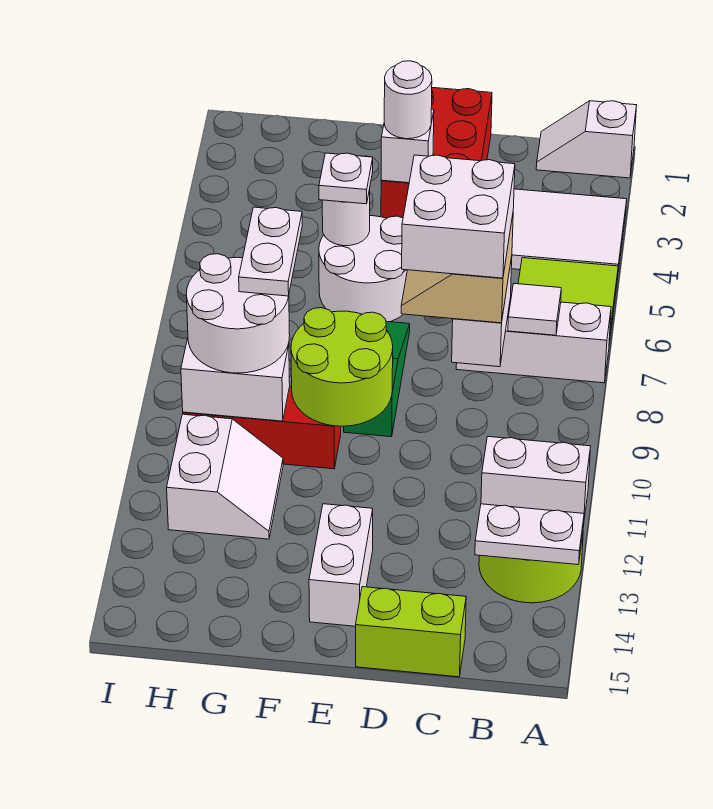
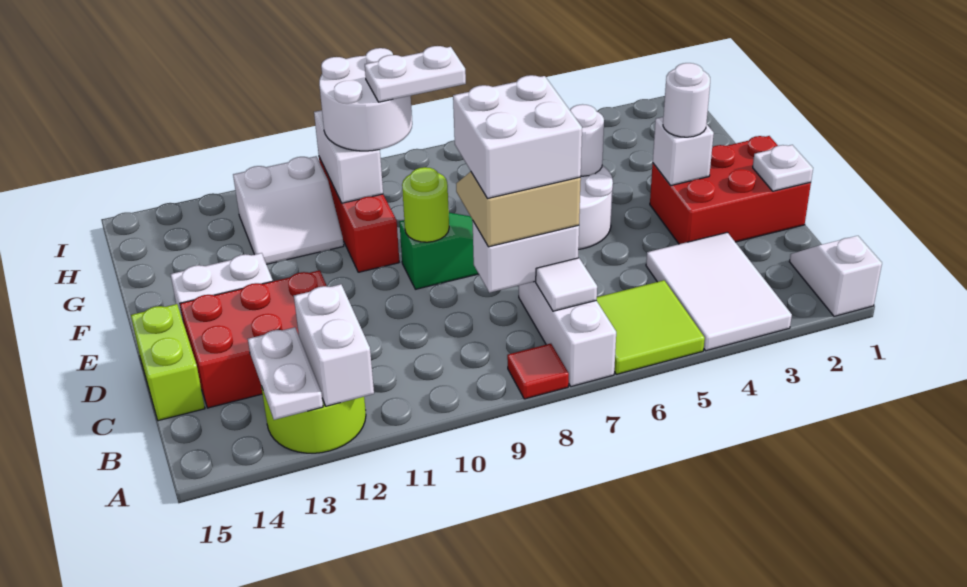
none -> red 1x1 tile [507,344,569,399]
none -> red 2x3 brick [180,270,327,408]
lime 2x2 round brick [291,308,393,426] -> lime 1x1 round brick [402,167,449,242]
white 1x1 plate [319,153,373,204] -> white 1x1 plate moved to [753,145,813,191]

